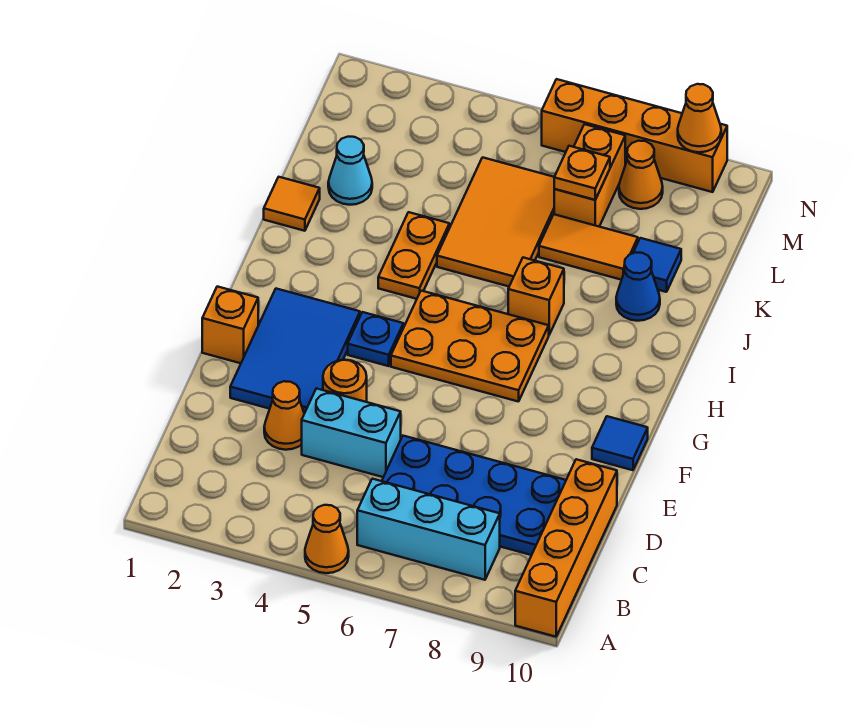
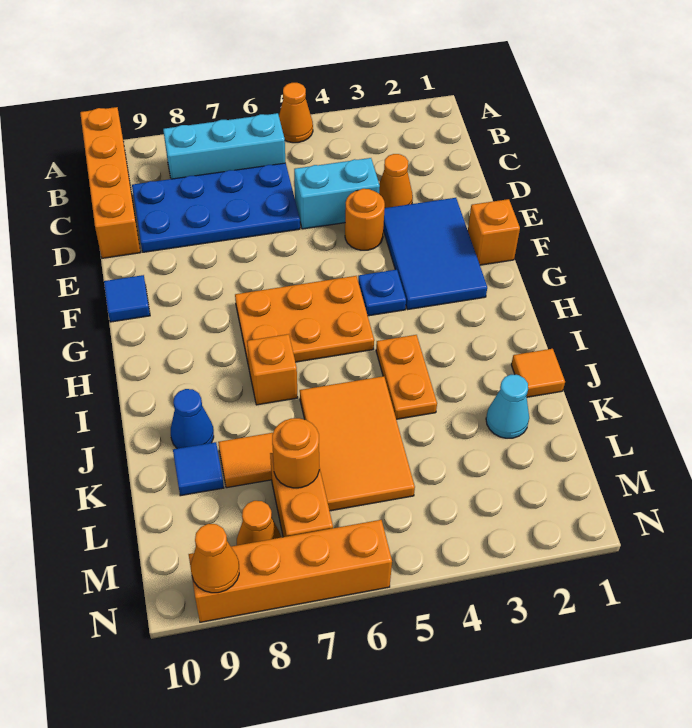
orange 1x1 plate [554,146,610,200] -> orange 1x1 round brick [272,418,319,488]

